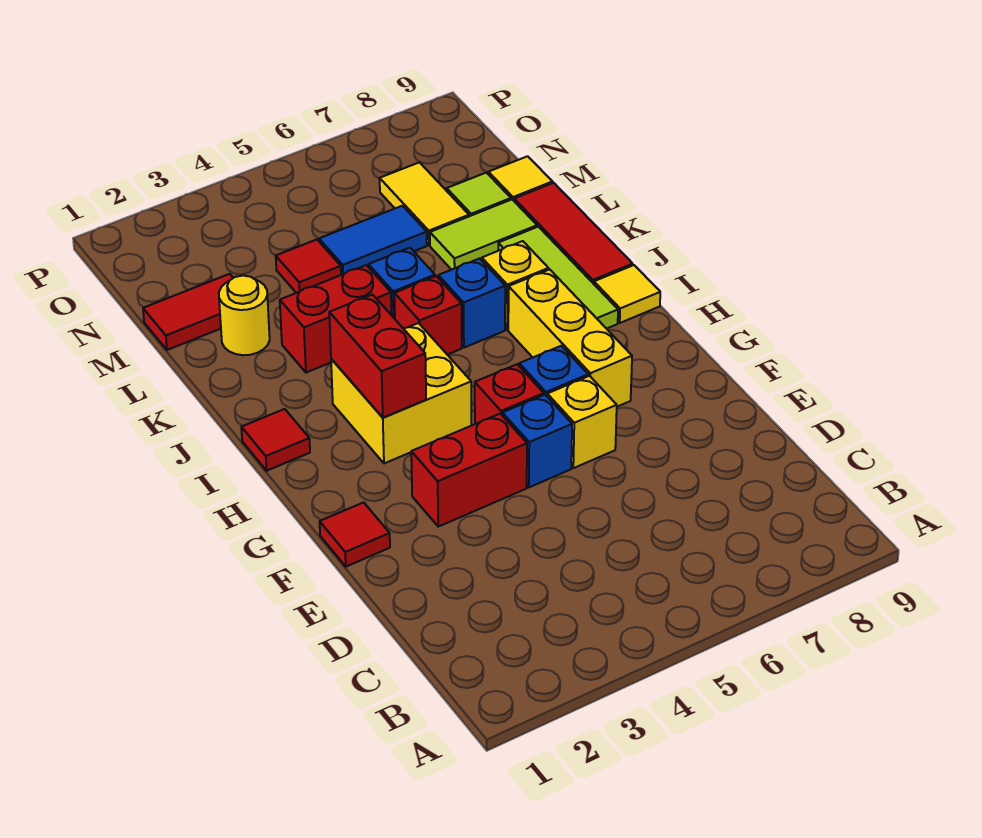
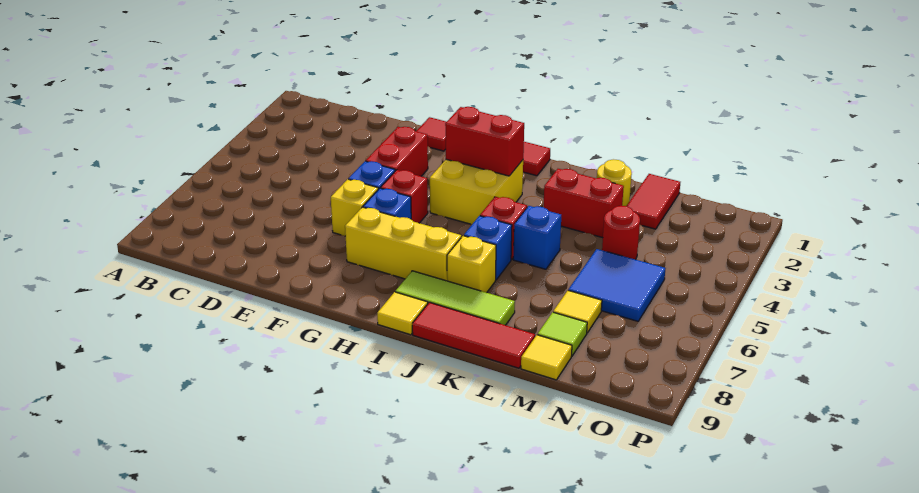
red 1x2 brick [280,265,392,373] -> red 1x2 brick turned to [543,169,624,238]
lime 1x2 tile [430,200,537,270] -> none
red 1x1 tile [276,240,341,293] -> red 1x1 round brick [602,206,640,260]
blue 1x2 tile [319,206,427,275] -> blue 2x2 tile [568,249,666,321]
yellow 1x2 tile [380,162,469,245] -> yellow 1x1 tile [553,291,602,333]

